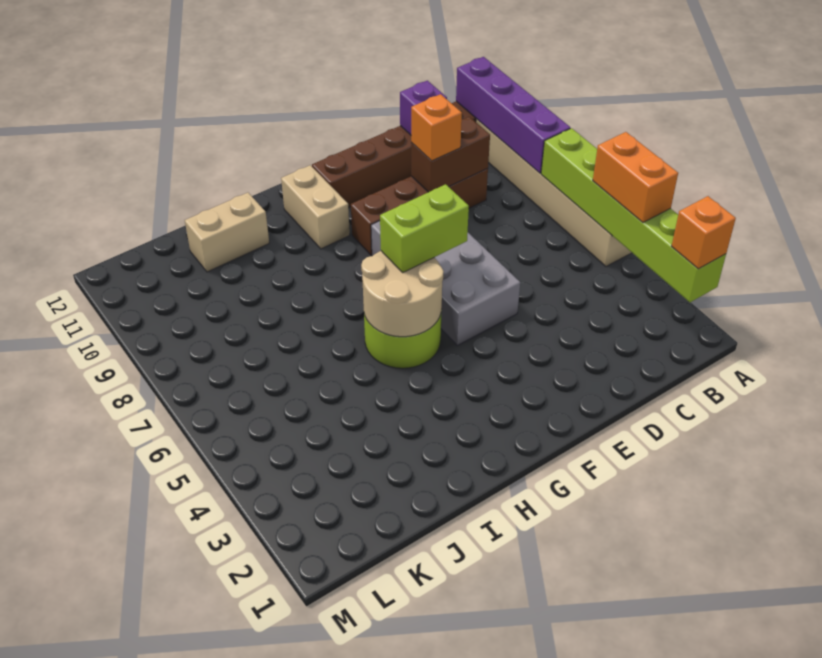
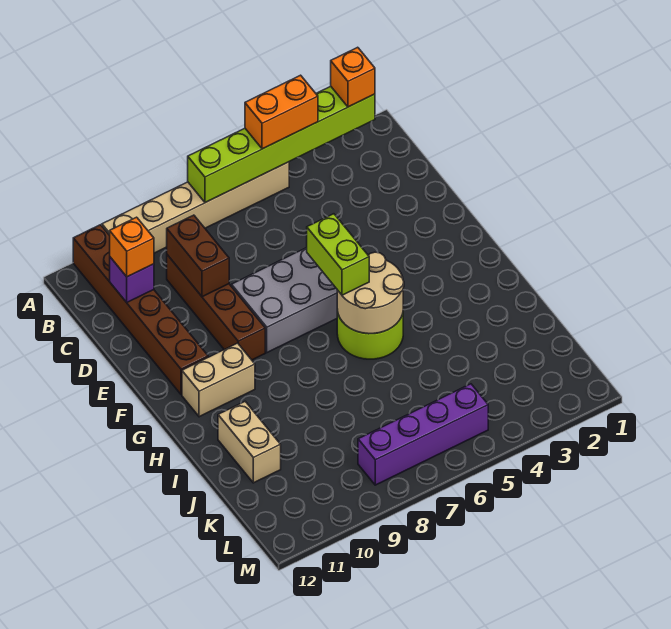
purple 1x4 brick [456,57,570,173] -> purple 1x4 brick moved to [358,384,488,485]
orange 1x1 brick [411,94,462,161] -> orange 1x1 brick moved to [110,217,154,277]

